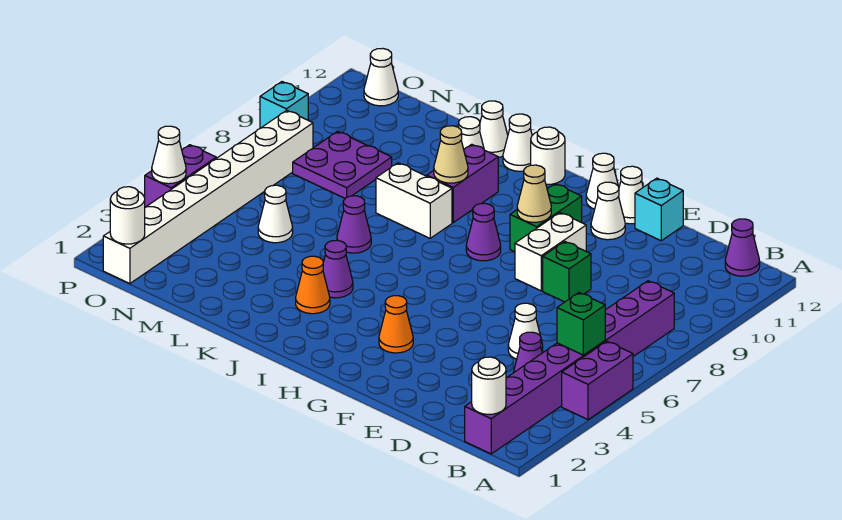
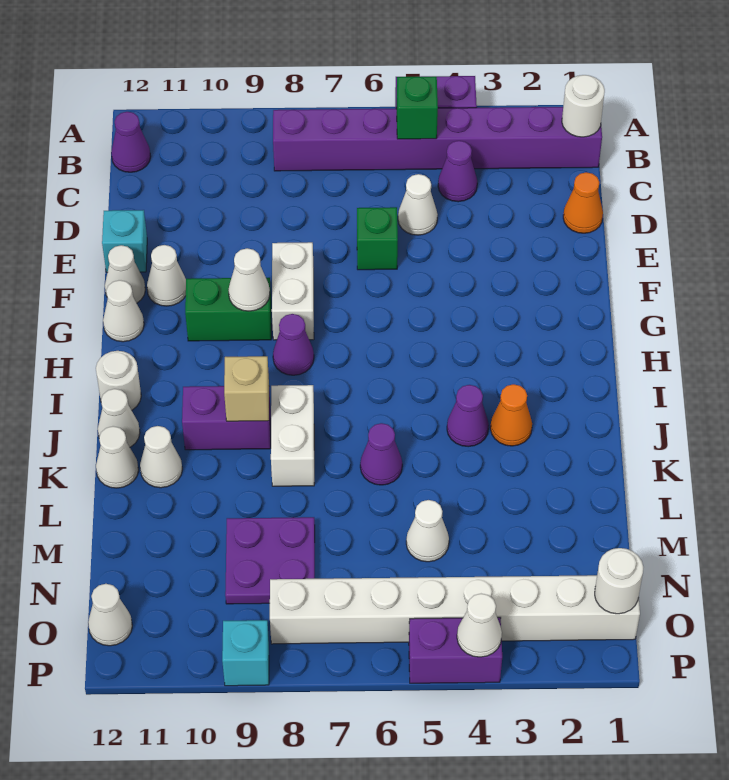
green 1x1 brick [543,241,591,302] -> green 1x1 brick moved to [357,207,398,270]
white 1x2 brick [515,213,586,291] -> white 1x2 brick turned to [272,242,314,340]
orange 1x1 cone [379,296,413,353] -> orange 1x1 cone moved to [563,172,603,233]
tan 1x1 cone [517,165,551,222] -> white 1x1 cone [228,248,270,311]
tan 1x1 cone [434,126,468,183] -> tan 1x1 brick [224,356,269,421]

